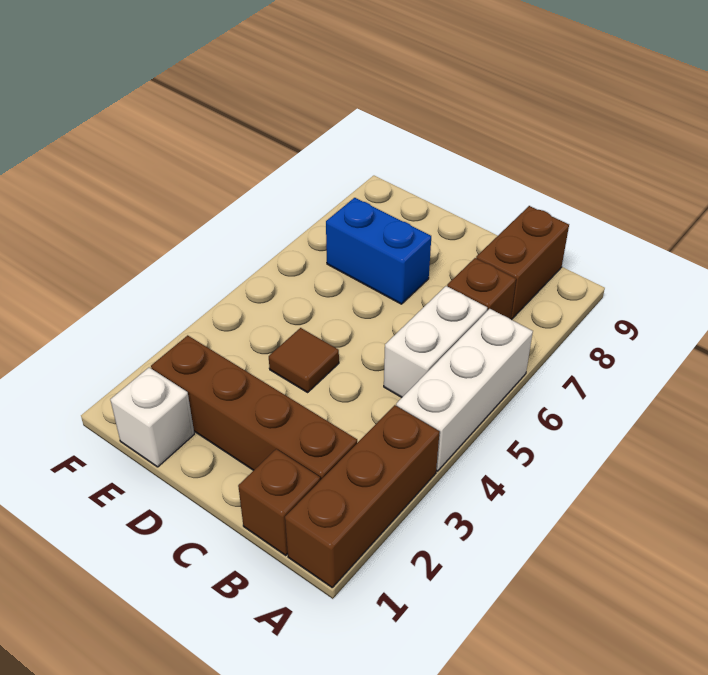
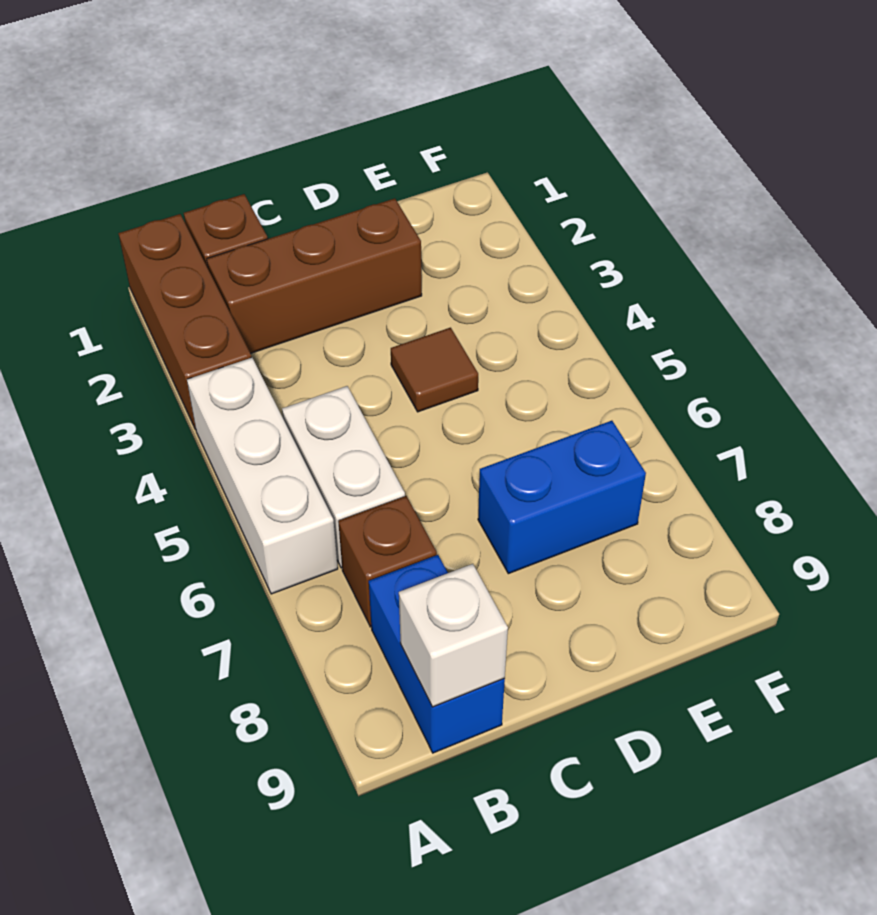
brown 1x4 brick [151,335,357,480] -> brown 1x3 brick [207,198,422,353]
brown 1x2 brick [476,206,569,320] -> blue 1x2 brick [369,555,505,753]
white 1x1 brick [110,368,194,467] -> white 1x1 brick moved to [399,564,508,707]

